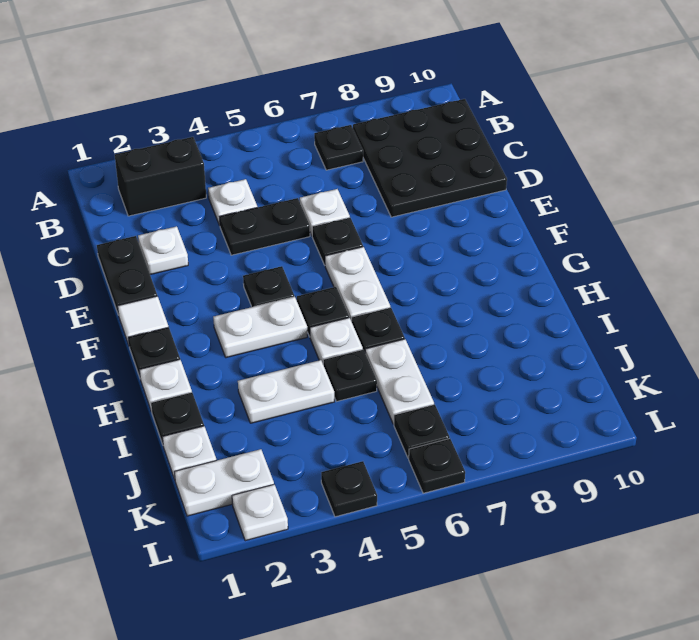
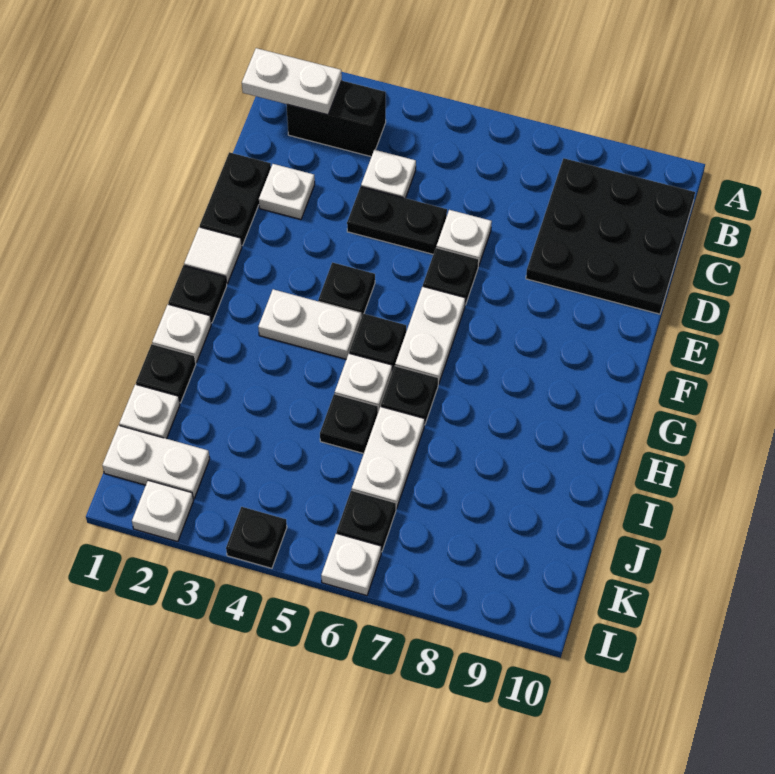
black 1x1 plate [314,125,363,170] -> none
white 1x2 plate [238,360,334,423] -> white 1x2 plate moved to [242,48,342,115]
black 1x1 plate [409,439,465,493] -> white 1x1 plate [321,533,381,596]

